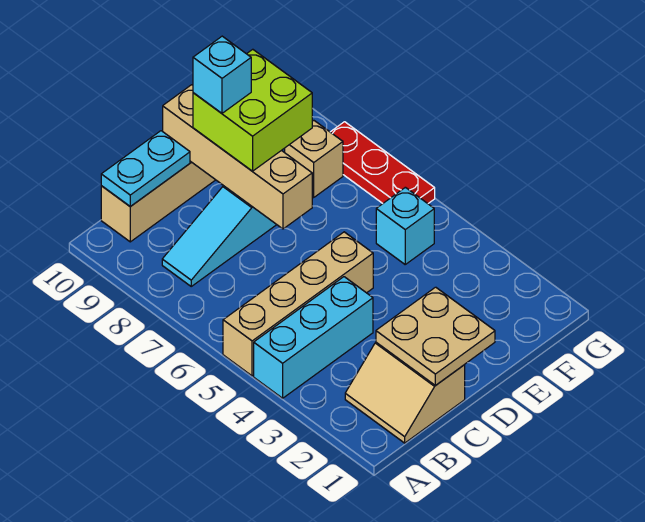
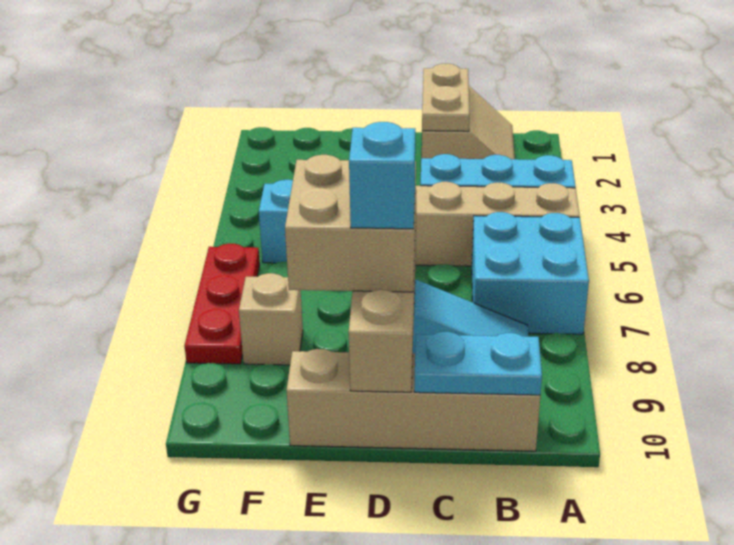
none -> cyan 2x2 brick [472,212,589,334]
tan 2x2 plate [376,287,495,386] -> tan 1x2 plate [422,64,470,131]
lime 2x2 brick [193,49,312,171] -> tan 2x2 brick [285,155,416,292]

